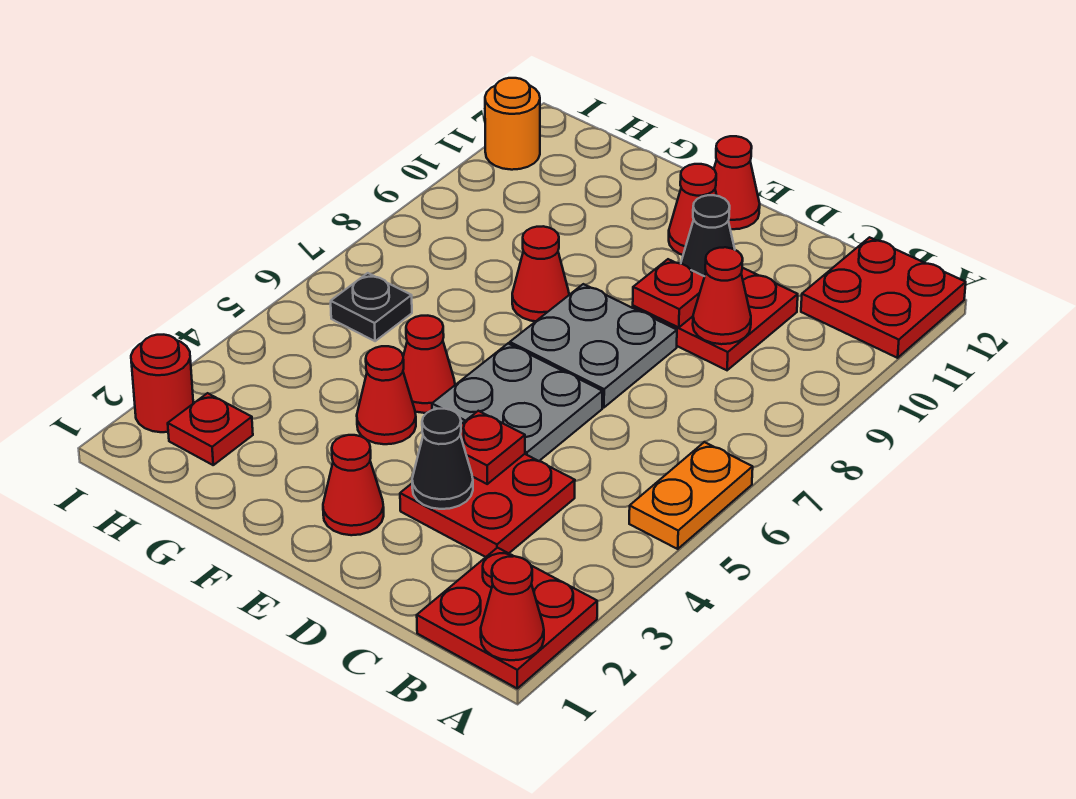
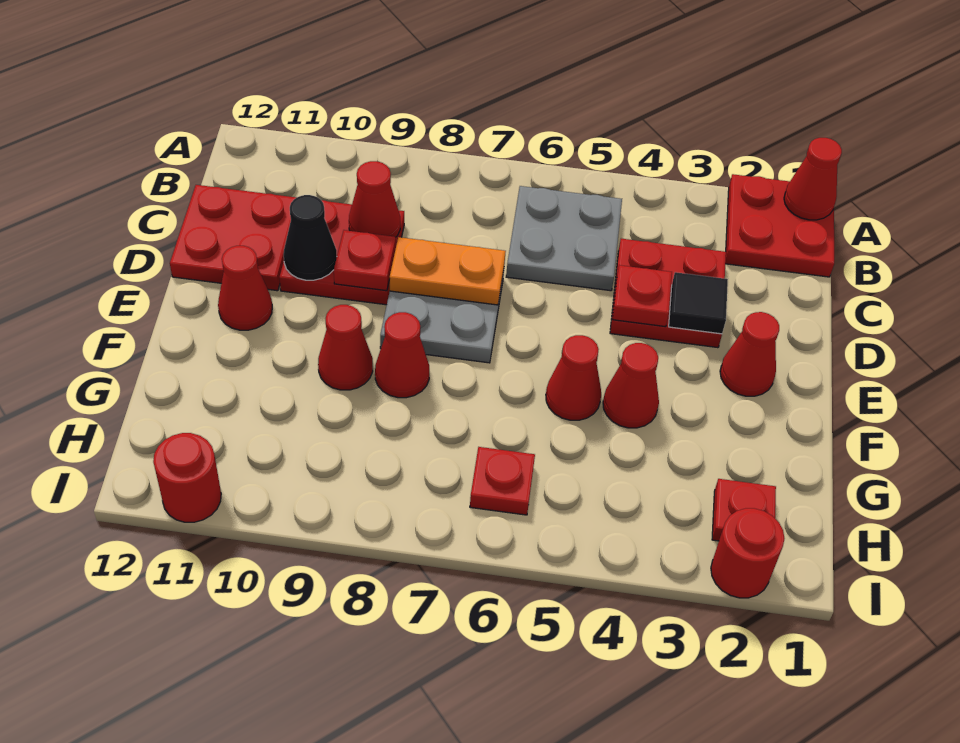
orange 1x2 plate [629,442,753,549] -> orange 1x2 plate moved to [389,237,506,305]
red 2x2 plate [801,237,966,358] -> red 2x2 plate moved to [170,185,297,291]
black 1x1 cone [412,409,473,509] -> black 1x1 tile [669,272,728,334]
grey 2x2 plate [432,344,602,461] -> grey 2x2 plate moved to [506,186,622,291]
red 1x1 cone [714,136,760,229] -> red 1x1 cone moved to [318,305,373,390]
black 1x1 plate [331,273,412,341] -> red 1x1 plate [470,447,535,515]
orange 1x1 round brick [485,78,540,170] -> red 1x1 round brick [153,433,221,522]

